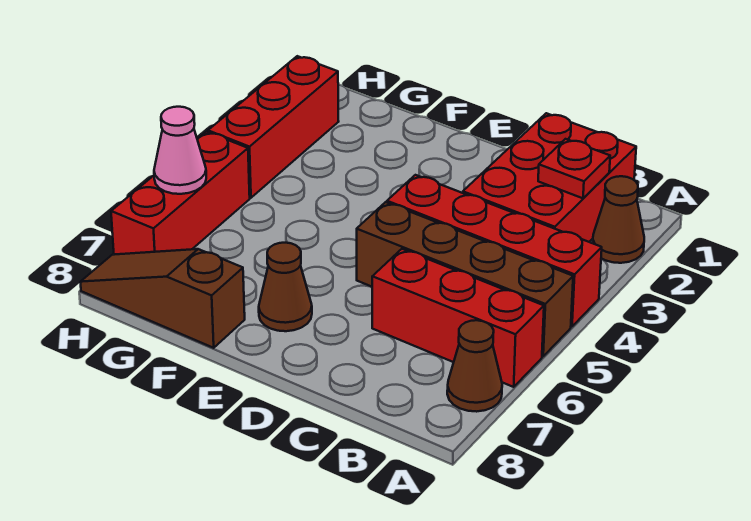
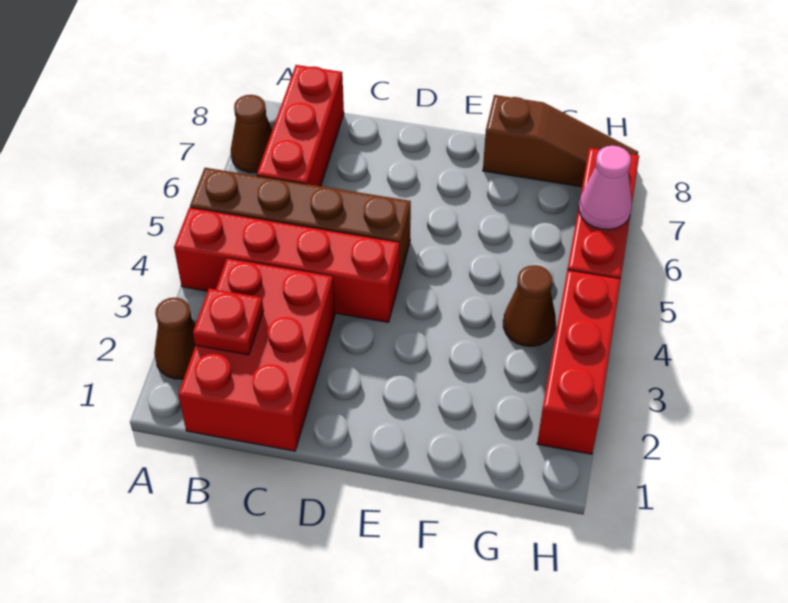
red 1x3 brick [372,249,544,387] -> red 1x3 brick turned to [257,65,344,186]
brown 1x1 cone [259,243,312,331] -> brown 1x1 cone moved to [503,265,556,346]

